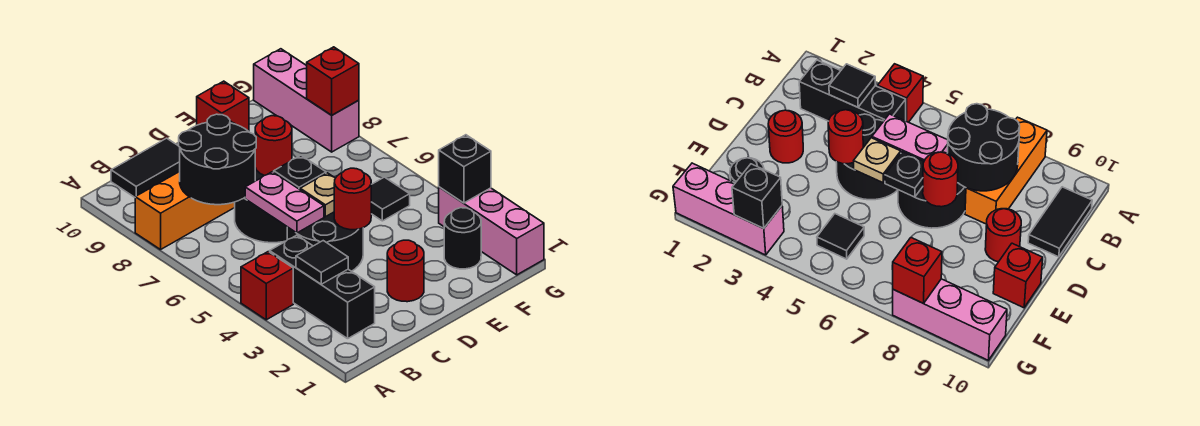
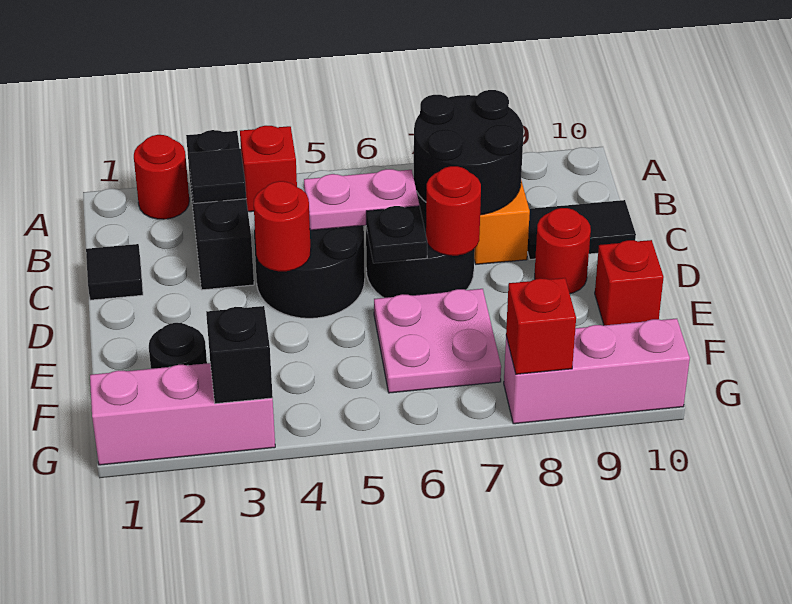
black 1x3 brick [270,235,375,339] -> black 1x3 brick turned to [186,130,254,290]
black 1x2 tile [111,138,180,197] -> black 1x2 tile turned to [527,200,636,259]
red 1x1 round brick [387,240,424,302] -> red 1x1 round brick moved to [134,135,189,219]
tan 1x1 plate [300,173,335,217] -> none
none -> pink 2x2 plate [374,289,501,393]
black 1x1 tile [371,177,410,221] -> black 1x1 tile moved to [86,244,143,300]

